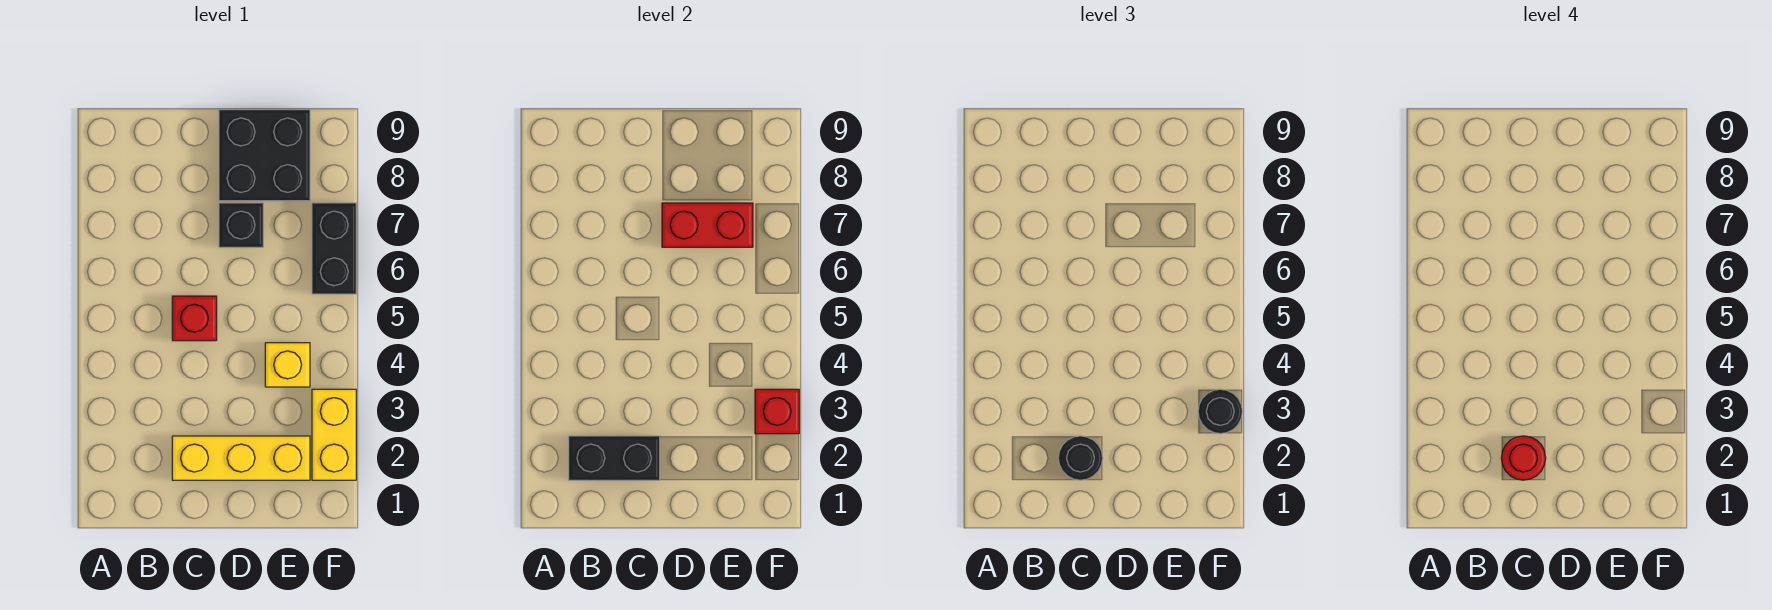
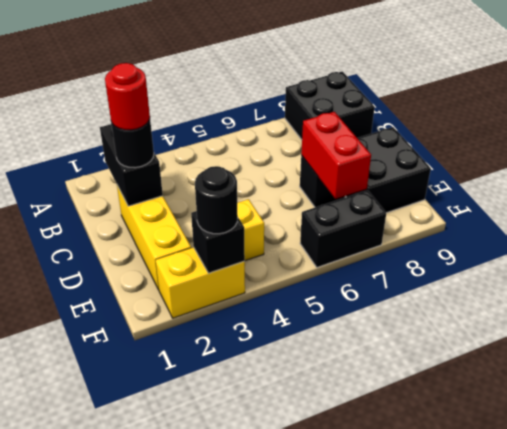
none -> black 2x2 brick [285,71,375,140]
red 1x1 brick [172,296,217,341] -> none
red 1x1 brick [755,389,799,434] -> black 1x1 brick [191,211,245,273]

